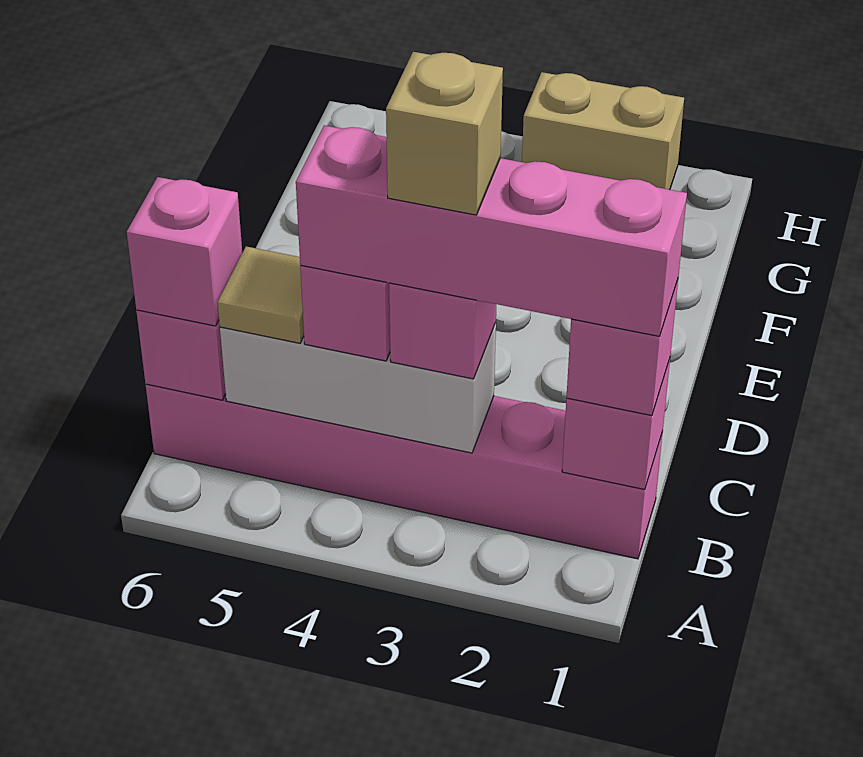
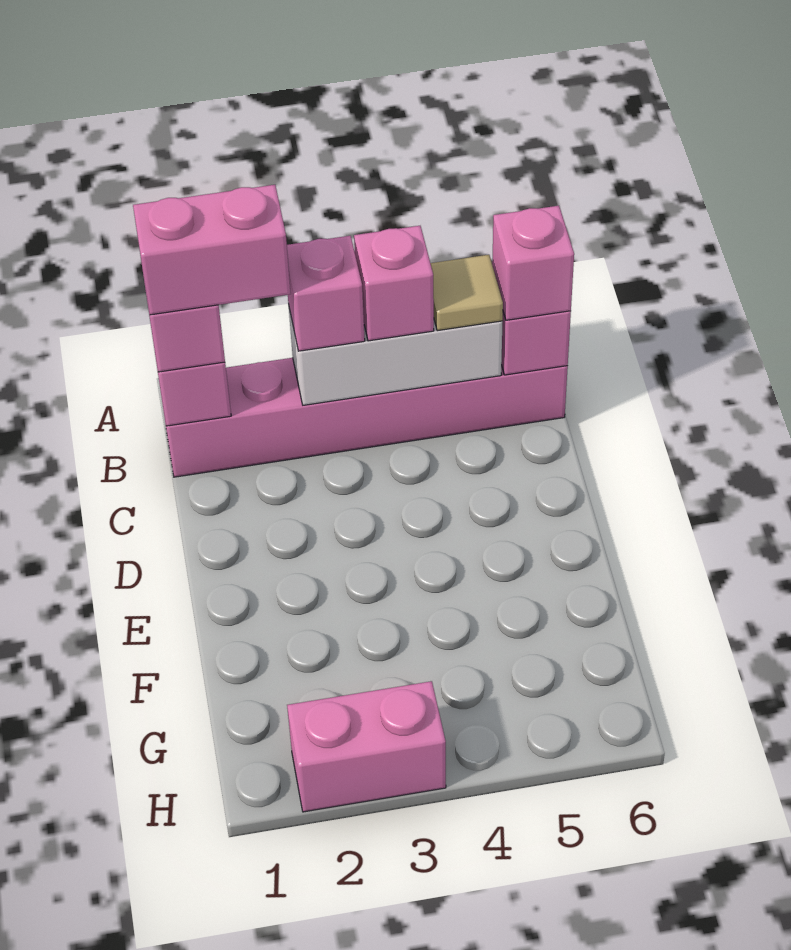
pink 1x4 brick [296,125,687,336] -> pink 1x2 brick [133,185,291,315]
tan 1x1 brick [386,52,503,215] -> none
tan 1x2 brick [522,72,684,190] -> pink 1x2 brick [287,681,446,812]

